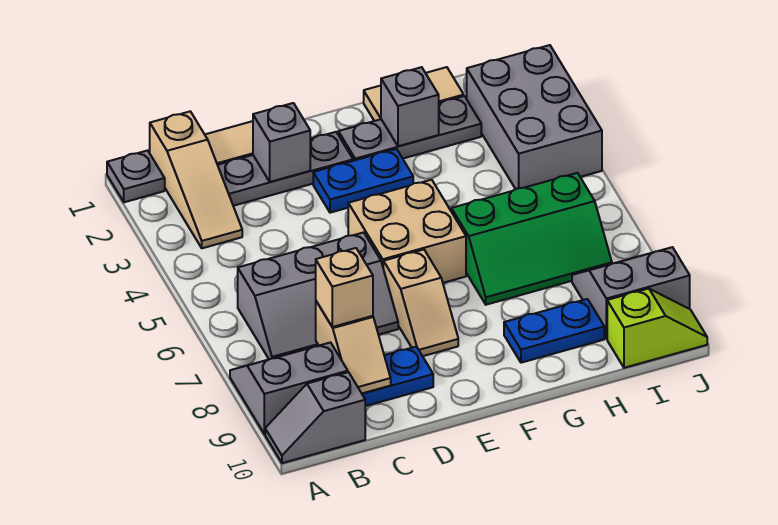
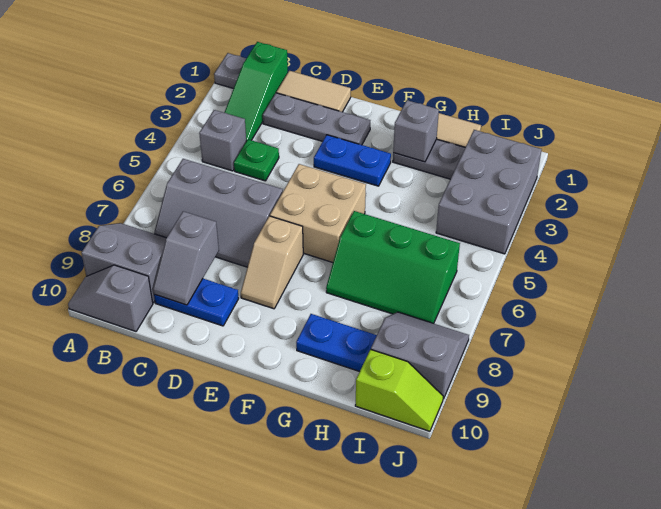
tan 1x3 slope [150,111,242,248] -> green 1x3 slope [224,42,288,141]
none -> green 1x1 plate [234,139,279,181]
tan 1x2 slope [316,301,391,393] -> grey 1x2 slope [153,211,219,305]
tan 1x1 brick [316,248,373,327] -> none
grey 1x1 brick [253,103,310,182] -> grey 1x1 brick moved to [199,110,246,171]
grey 1x3 plate [338,96,481,161] -> grey 1x2 plate [393,139,465,179]

